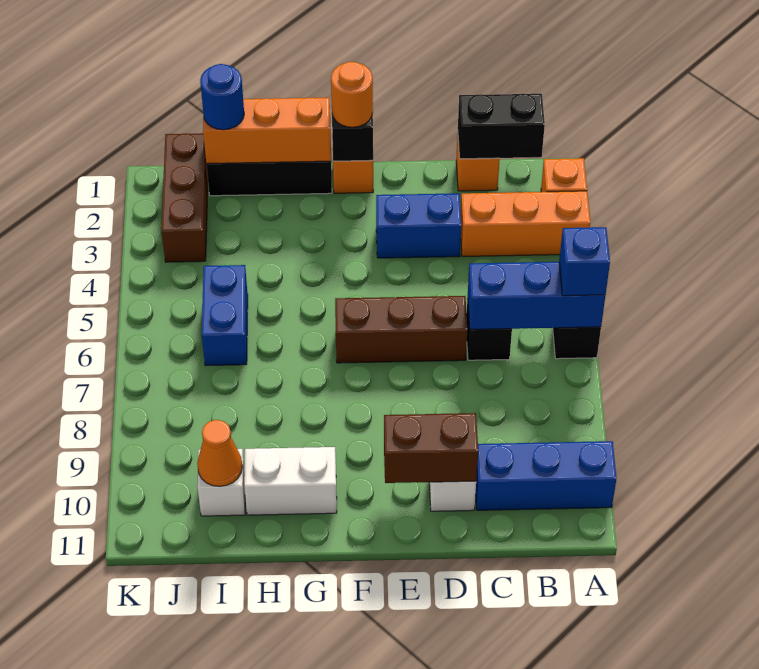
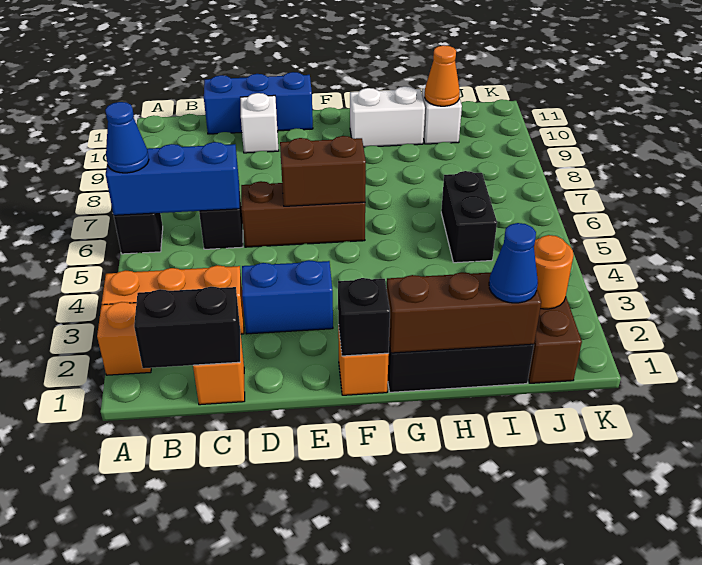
blue 1x1 brick [559,227,610,296] -> blue 1x1 cone [105,102,149,173]
blue 1x3 brick [476,441,617,510] -> blue 1x3 brick moved to [204,72,313,134]
brown 1x2 brick [384,413,478,483] -> brown 1x2 brick moved to [280,136,366,206]
orange 1x1 round brick [331,62,373,127] -> orange 1x1 round brick moved to [534,235,574,309]
orange 1x3 brick [203,97,331,164] -> brown 1x3 brick [387,272,541,353]
blue 1x1 round brick [200,64,244,130] -> blue 1x1 cone [489,223,538,303]
blue 1x2 brick [202,265,248,366] -> black 1x2 brick [441,171,497,263]

